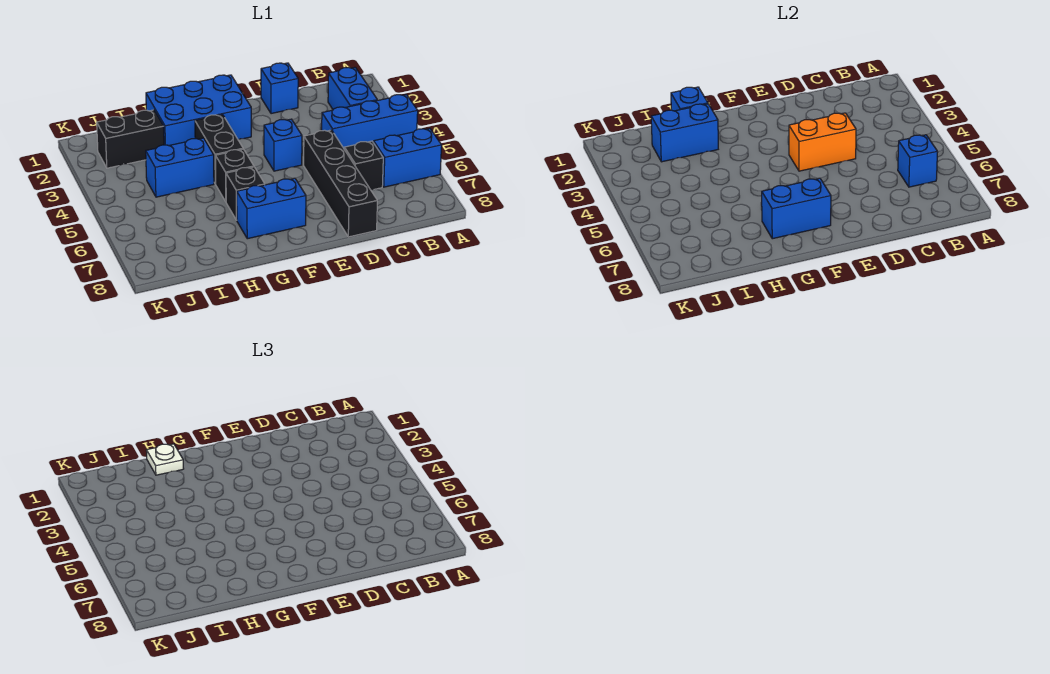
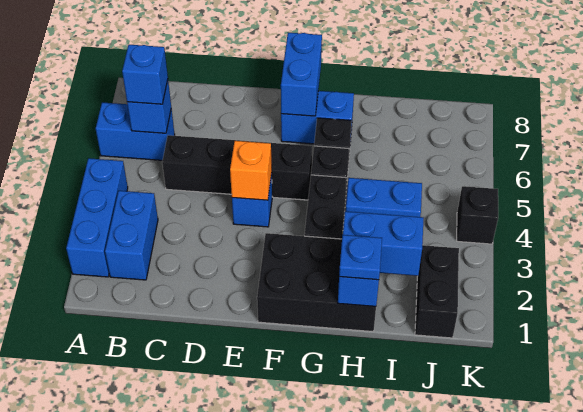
blue 1x3 brick [322,94,418,148] -> blue 1x3 brick turned to [66,158,128,277]
black 1x1 brick [344,141,383,190] -> black 1x1 brick moved to [457,186,498,244]
blue 1x1 brick [261,63,298,114] -> blue 1x1 brick moved to [122,45,168,104]
orange 1x2 brick [789,113,856,171] -> orange 1x1 brick [230,141,272,200]
black 1x4 brick [304,130,377,237] -> black 1x4 brick turned to [162,135,312,200]
blue 2x3 brick [146,75,251,146] -> black 2x3 brick [257,233,376,332]
blue 1x2 brick [762,178,831,239] -> blue 1x2 brick turned to [281,33,322,116]
white 1x1 plate [146,444,184,475] -> blue 1x1 plate [339,235,382,280]
black 1x2 brick [97,110,164,168] -> black 1x2 brick turned to [415,245,459,338]

